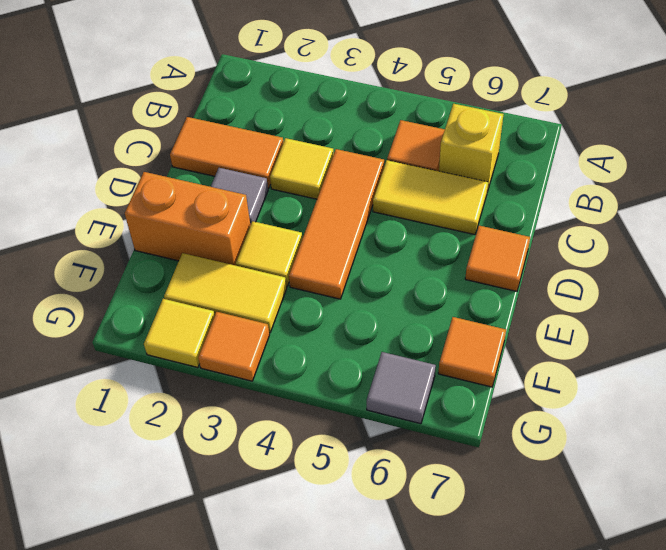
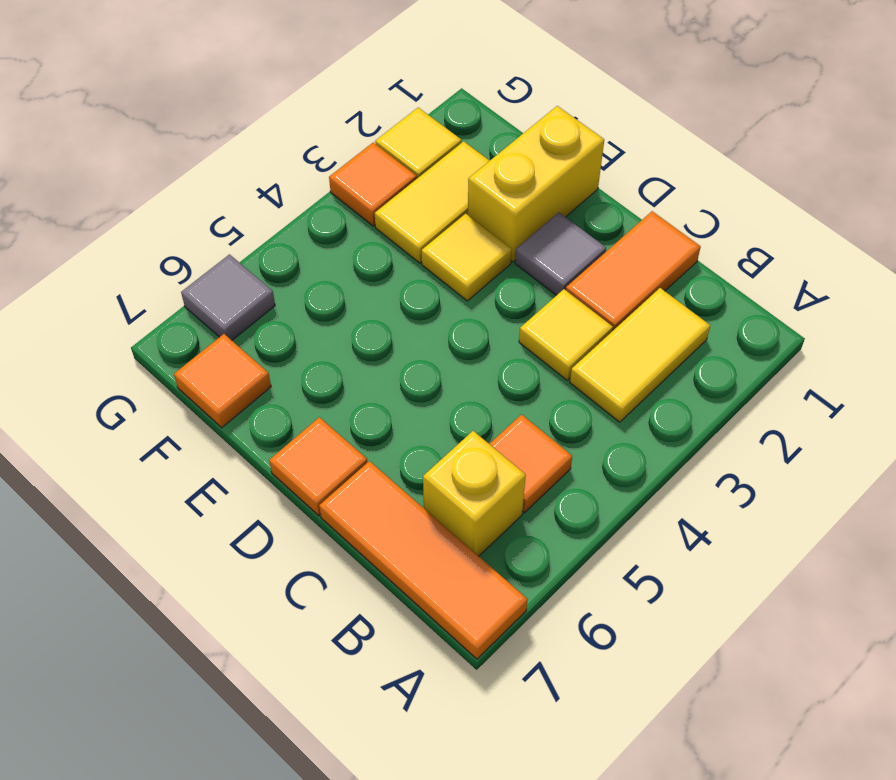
orange 1x3 tile [289,149,384,299] -> orange 1x3 tile moved to [319,461,528,659]
yellow 1x2 tile [373,160,488,235] -> yellow 1x2 tile moved to [570,288,710,422]
orange 1x2 brick [125,172,251,266] -> yellow 1x2 brick [468,106,604,262]

